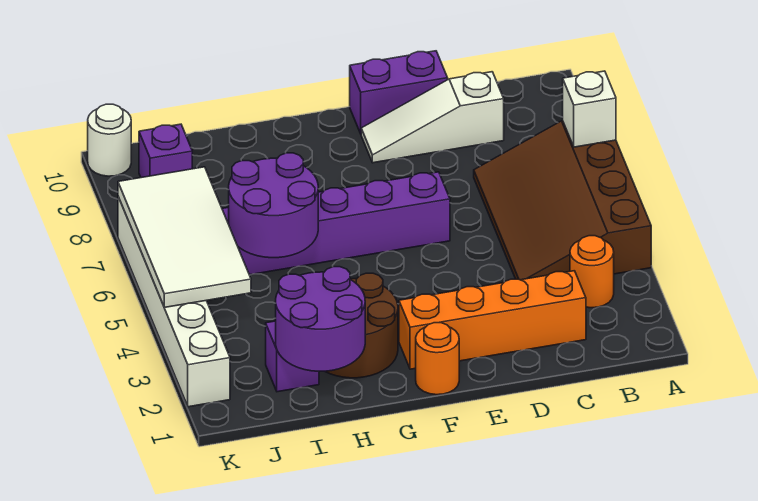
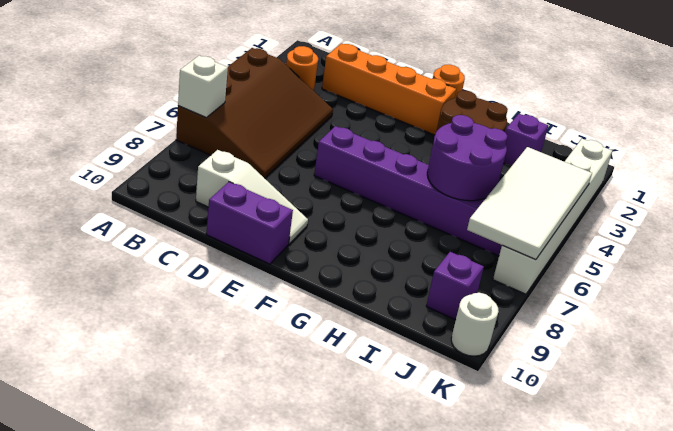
purple 2x2 round brick [276,267,365,371] -> none

